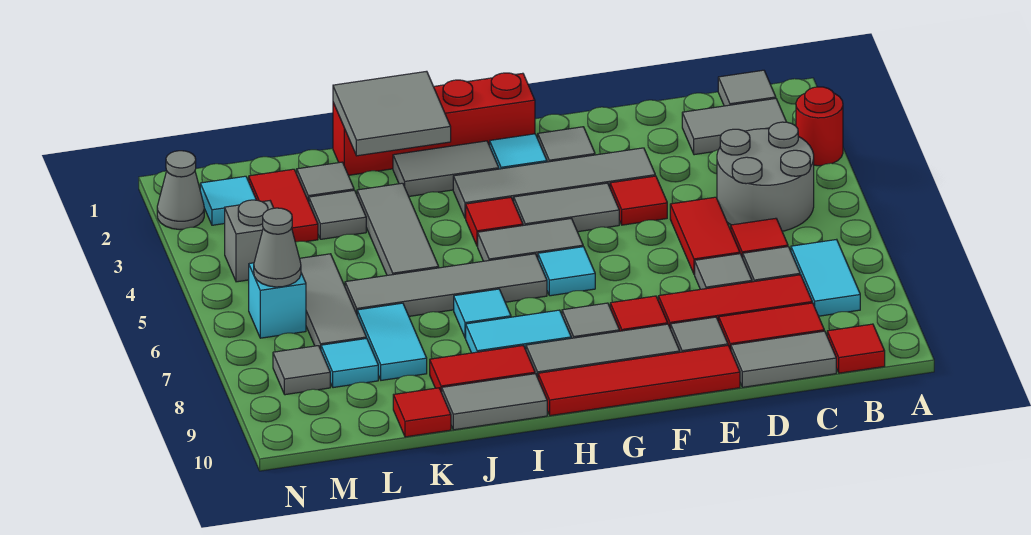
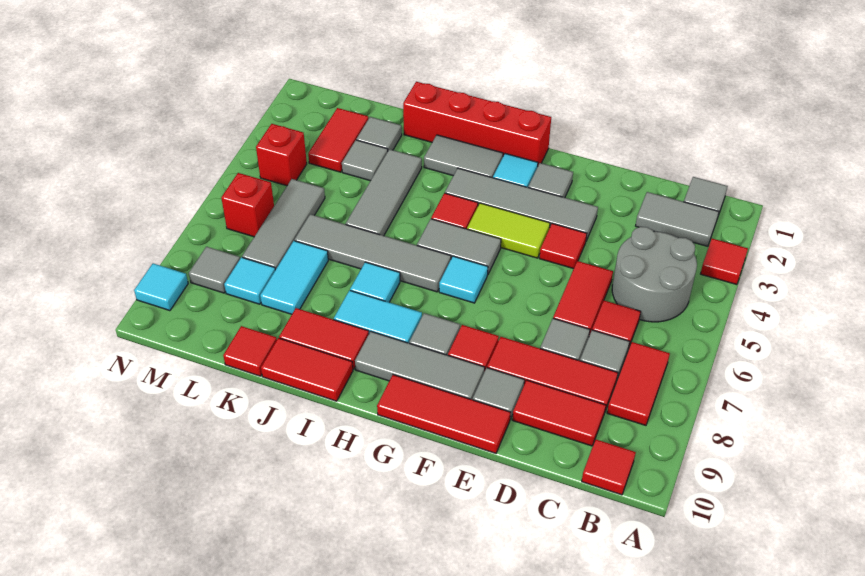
red 1x1 round brick [796,87,843,166] -> red 1x1 tile [701,239,748,285]
cyan 1x2 tile [791,239,860,316] -> red 1x2 tile [607,342,670,425]
grey 1x2 tile [731,331,836,387] -> none
red 1x4 tile [538,345,740,416] -> red 1x3 tile [377,375,510,453]
grey 1x2 tile [514,183,619,232] -> lime 1x2 tile [467,203,550,258]
grey 2x2 tile [333,71,451,156] -> none
grey 1x2 tile [442,374,547,430] -> red 1x2 tile [261,338,353,401]
cyan 1x1 tile [200,176,256,225] -> cyan 1x1 tile moved to [134,263,188,311]
grey 1x1 brick [225,200,273,282] -> red 1x1 brick [256,124,307,186]
cyan 1x1 brick [249,263,306,338] -> red 1x1 brick [221,173,274,237]
grey 1x1 cone [254,208,301,287] -> none
grey 1x1 cone [157,151,204,230] -> none

